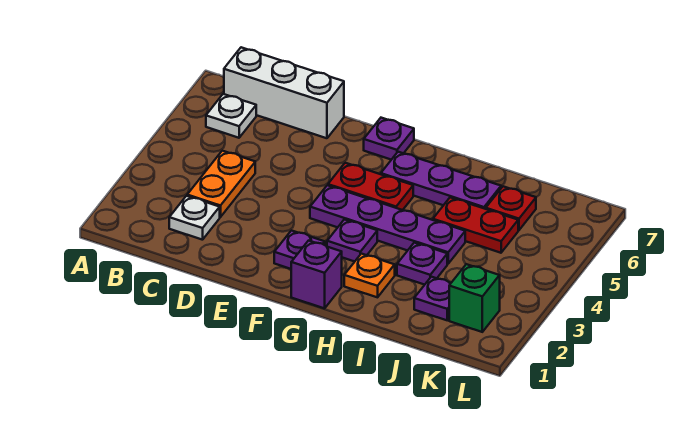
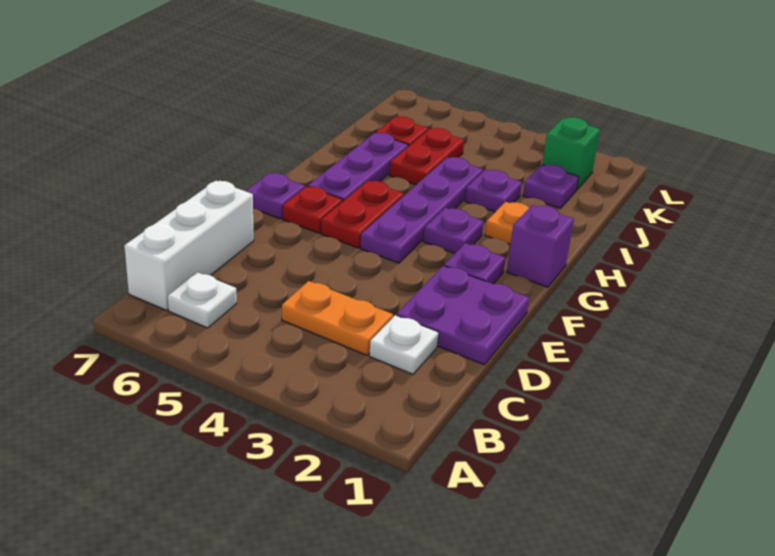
none -> purple 2x2 plate [396,266,529,365]
none -> red 1x1 plate [283,186,343,233]

